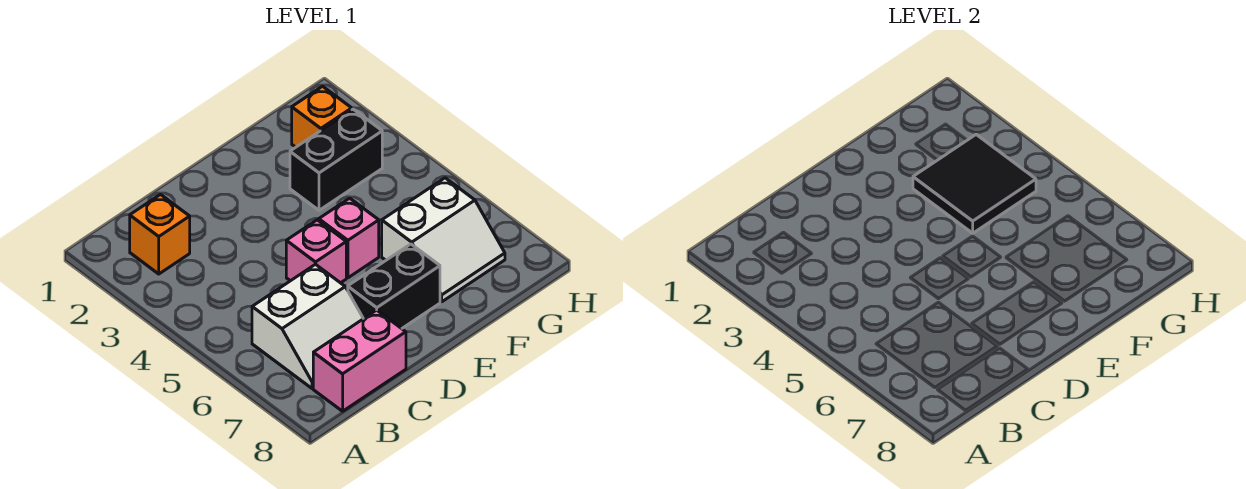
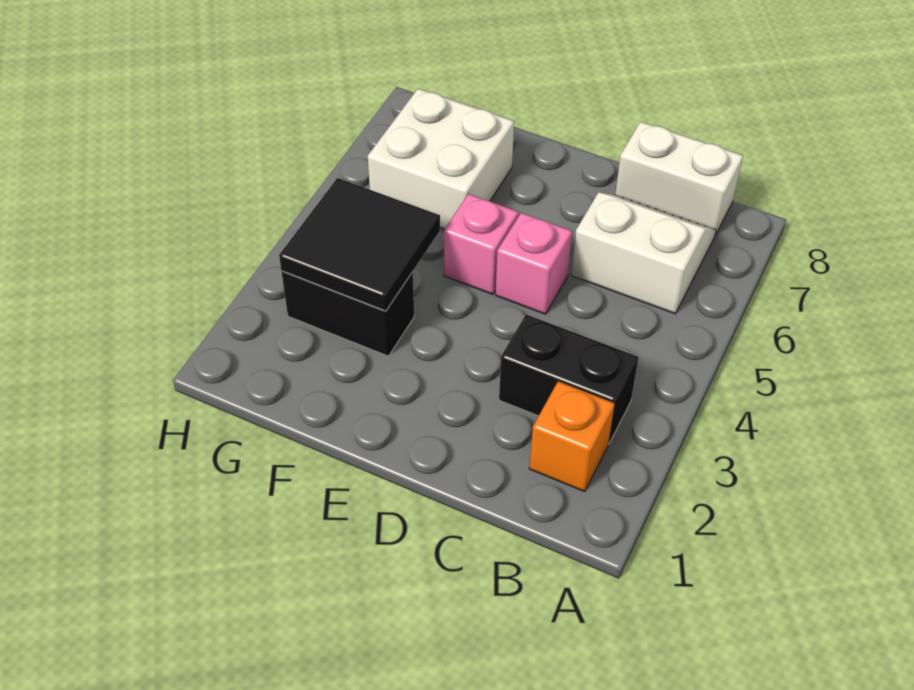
pink 1x2 brick [313,310,406,411] -> white 1x2 brick [615,122,743,235]
black 1x2 brick [348,244,440,329] -> black 1x2 brick moved to [499,314,639,444]
white 2x2 slope [382,178,505,302] -> white 2x2 brick [368,89,514,229]
orange 1x1 brick [292,86,352,147] -> none

